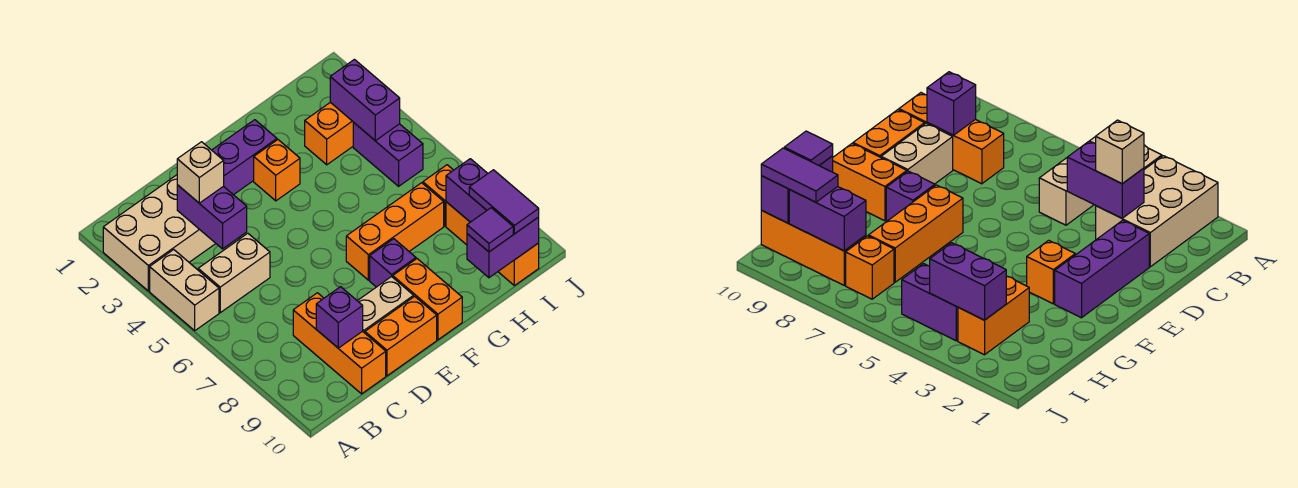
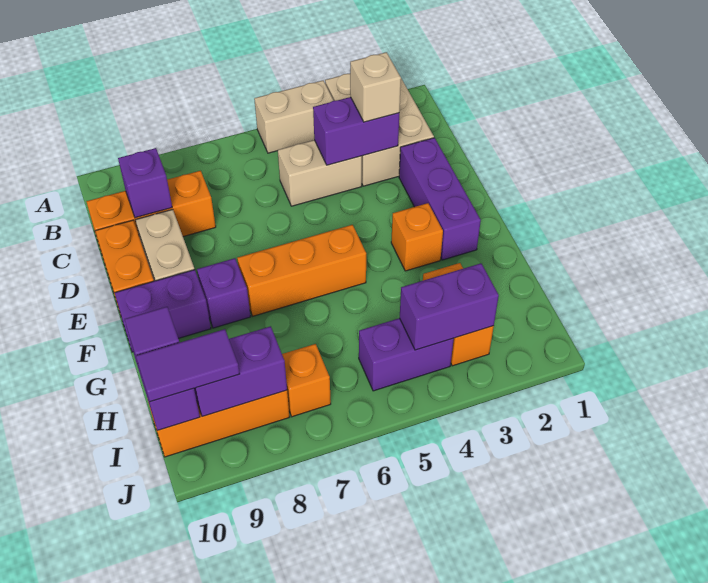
tan 1x2 brick [198,233,270,313] -> tan 1x2 brick turned to [278,140,362,206]
orange 1x3 brick [346,183,444,280] -> orange 1x3 brick turned to [237,225,366,316]
orange 1x2 brick [393,259,462,340] -> purple 1x2 brick [115,270,211,352]

